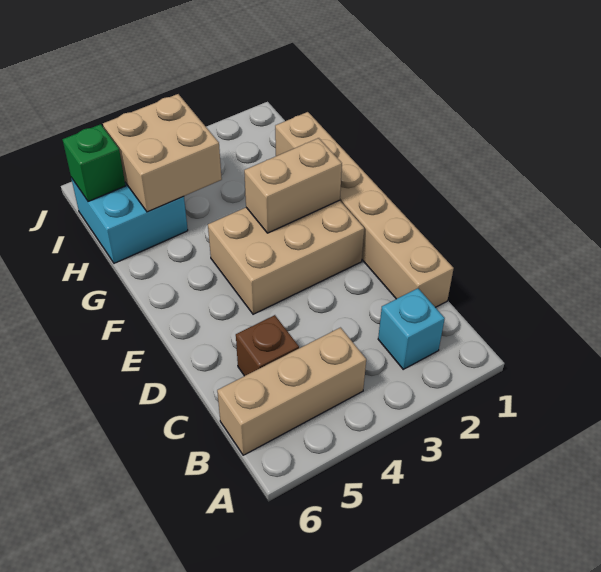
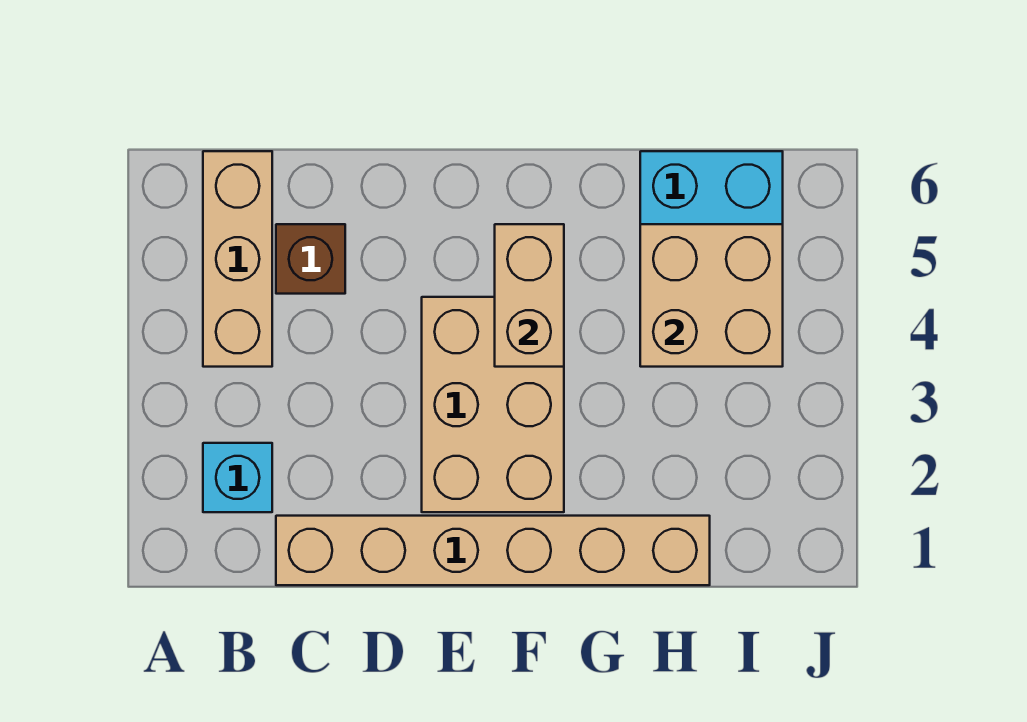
tan 1x2 brick [244,138,342,233] -> tan 1x2 brick moved to [495,224,564,367]
green 1x1 brick [62,124,126,202] -> none

